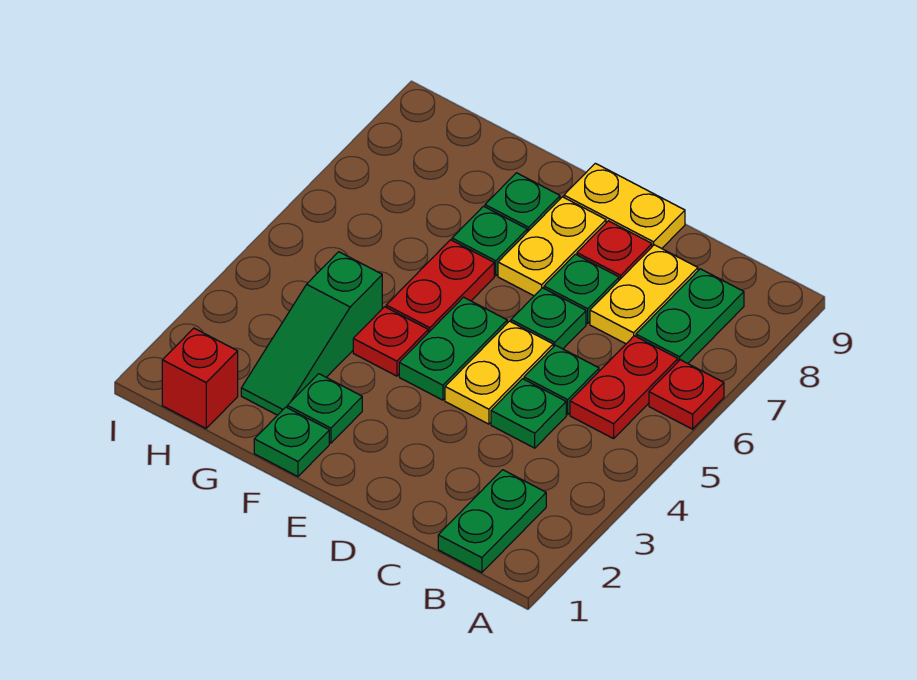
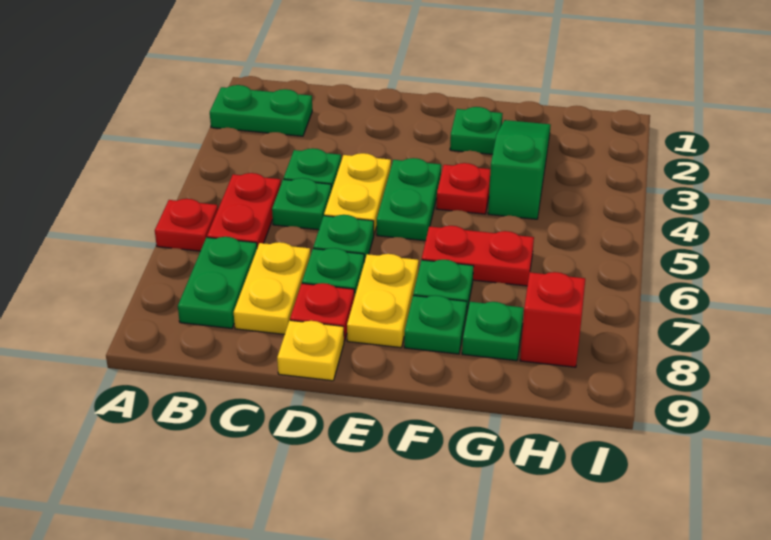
green 1x2 plate [438,470,546,573] -> green 1x2 plate turned to [210,85,312,136]
yellow 1x2 plate [564,163,685,248] -> yellow 1x1 plate [277,320,344,381]
green 1x1 plate [254,407,329,476] -> green 1x1 plate moved to [462,302,524,361]
red 1x2 plate [386,240,494,333] -> red 1x2 plate turned to [422,226,534,286]
red 1x1 brick [162,328,238,428] -> red 1x1 brick moved to [520,272,585,367]

